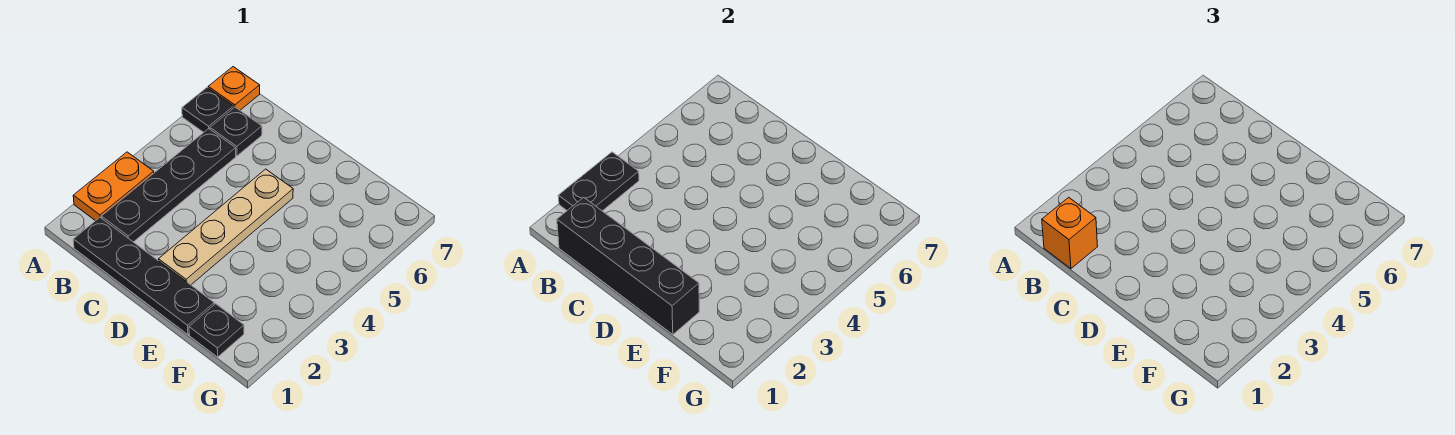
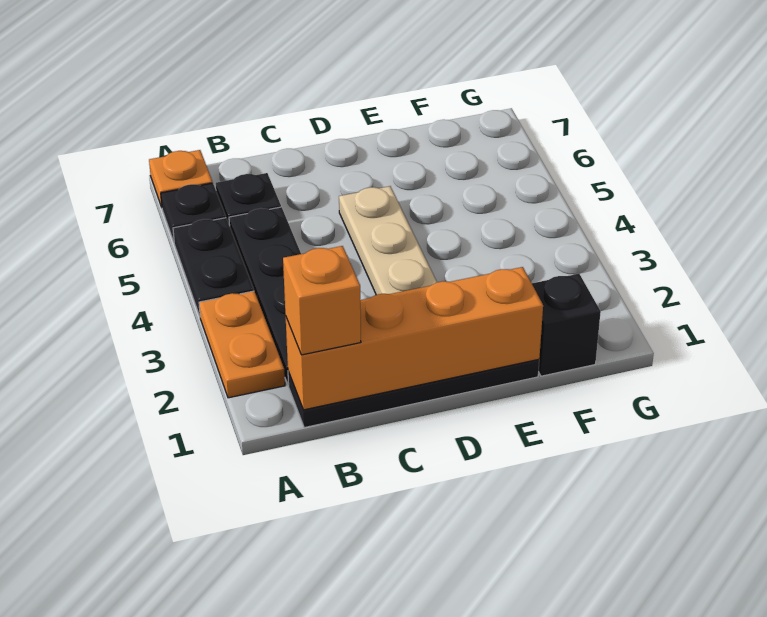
black 1x2 plate [558,152,639,211] -> black 1x2 plate moved to [173,218,254,316]
black 1x4 brick [557,197,699,335] -> orange 1x4 brick [286,267,543,410]
black 1x1 plate [189,304,244,357] -> black 1x1 brick [532,274,601,376]

